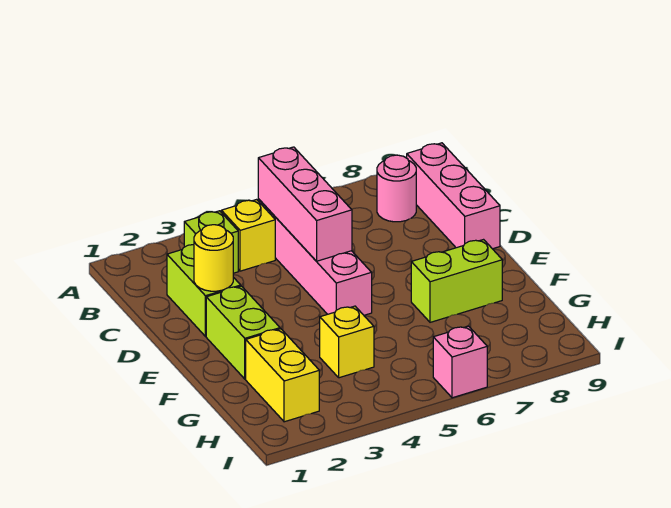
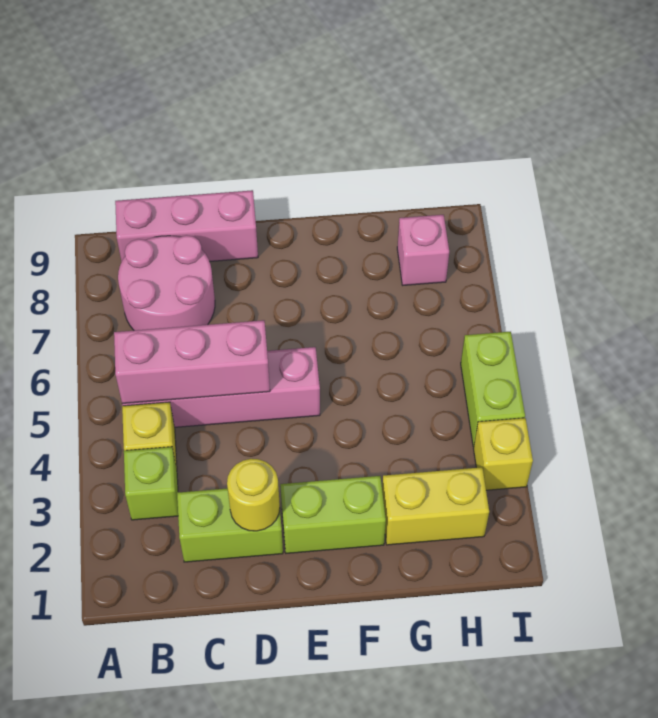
pink 1x1 round brick [377,155,416,222] -> pink 2x2 round brick [118,235,215,330]
lime 1x2 brick [411,240,502,322] -> lime 1x2 brick moved to [461,332,525,447]
yellow 1x1 brick [320,306,374,378] -> yellow 1x1 brick moved to [473,418,533,490]
pink 1x1 brick [433,326,487,398] -> pink 1x1 brick moved to [397,215,449,285]

